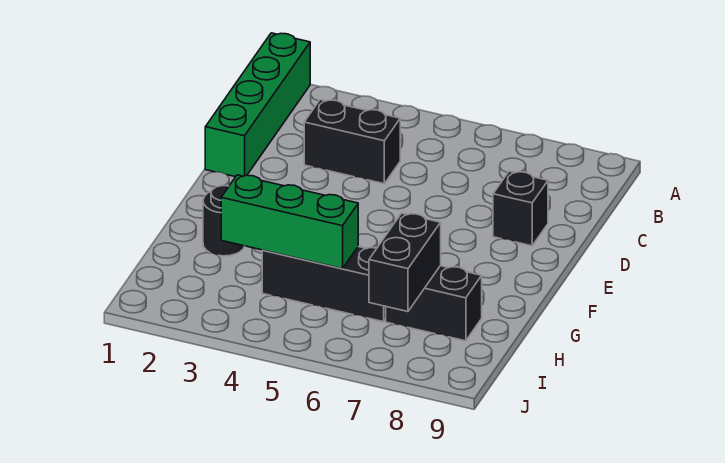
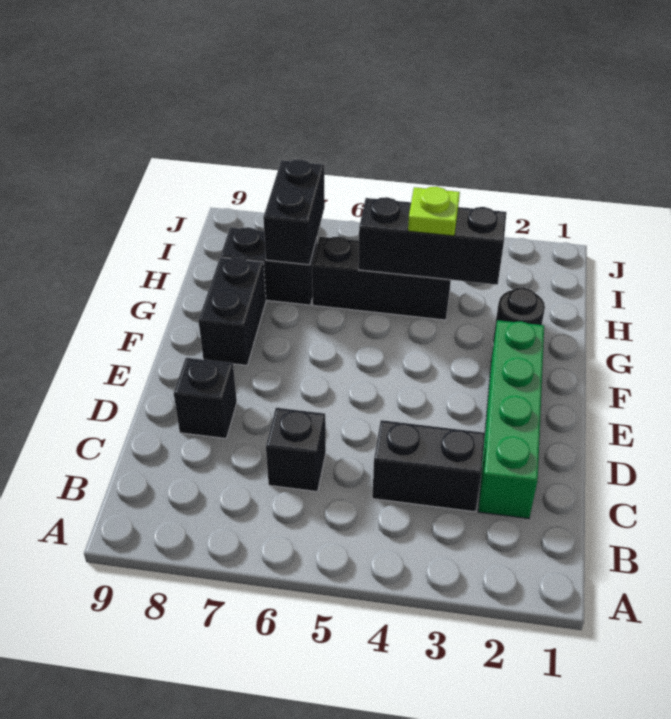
green 1x4 brick [205,33,310,177] -> green 1x4 brick moved to [478,320,544,519]
none -> black 1x1 brick [266,408,326,492]
none -> black 1x2 brick [198,257,266,365]
green 1x3 brick [221,175,358,269] -> black 1x3 brick [358,197,506,285]
none -> lime 1x1 plate [408,187,460,236]

